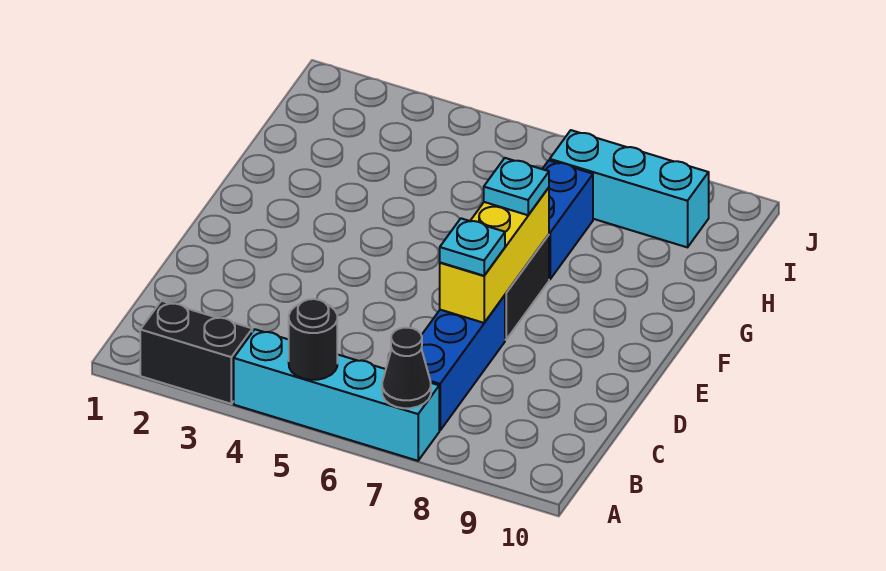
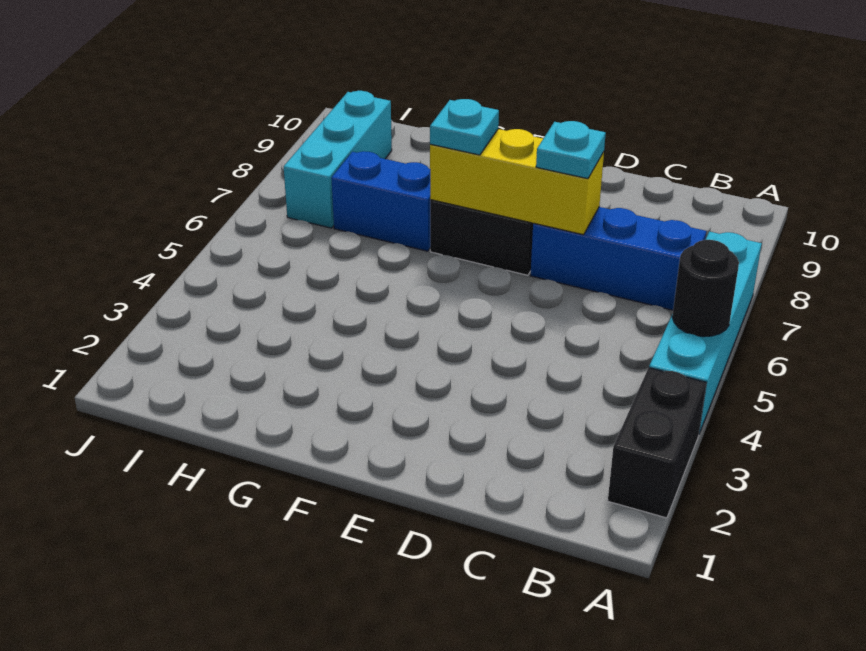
black 1x1 cone [382,328,431,408] -> none

